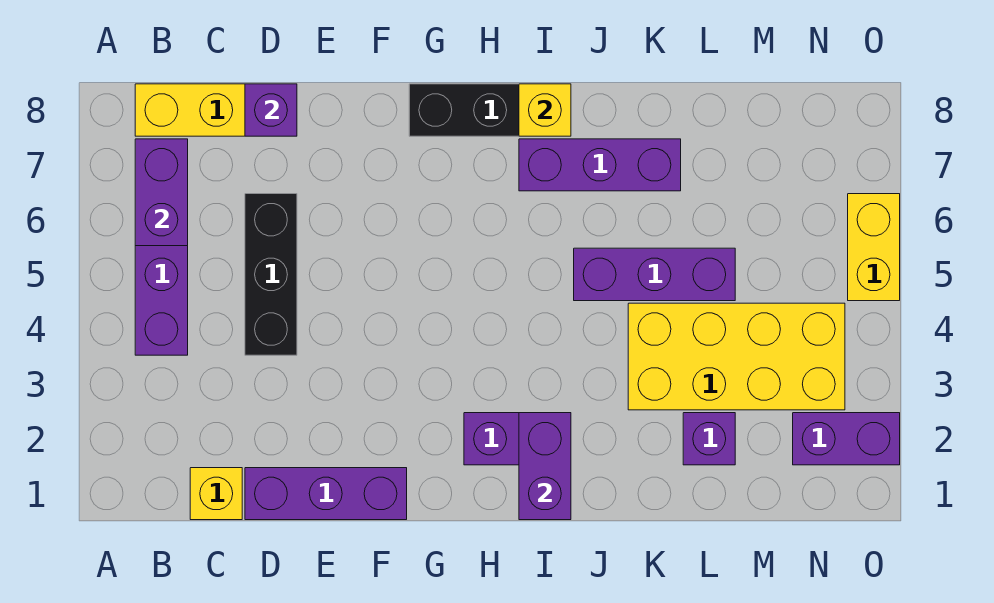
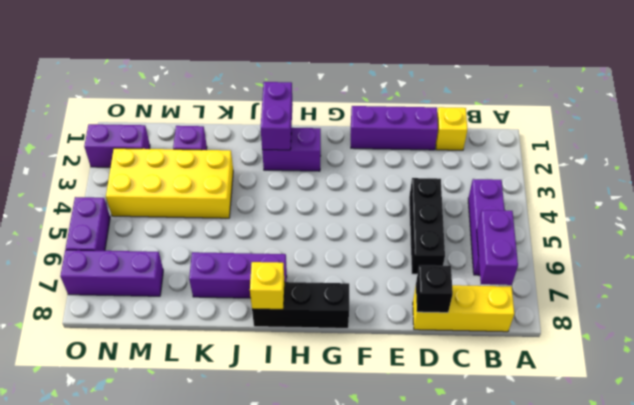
purple 1x1 brick [245,84,297,136] -> black 1x1 brick [416,265,453,313]
purple 1x3 brick [574,248,735,301] -> purple 1x3 brick moved to [60,250,163,296]
yellow 1x2 brick [848,194,900,301] -> purple 1x2 brick [66,197,110,251]

